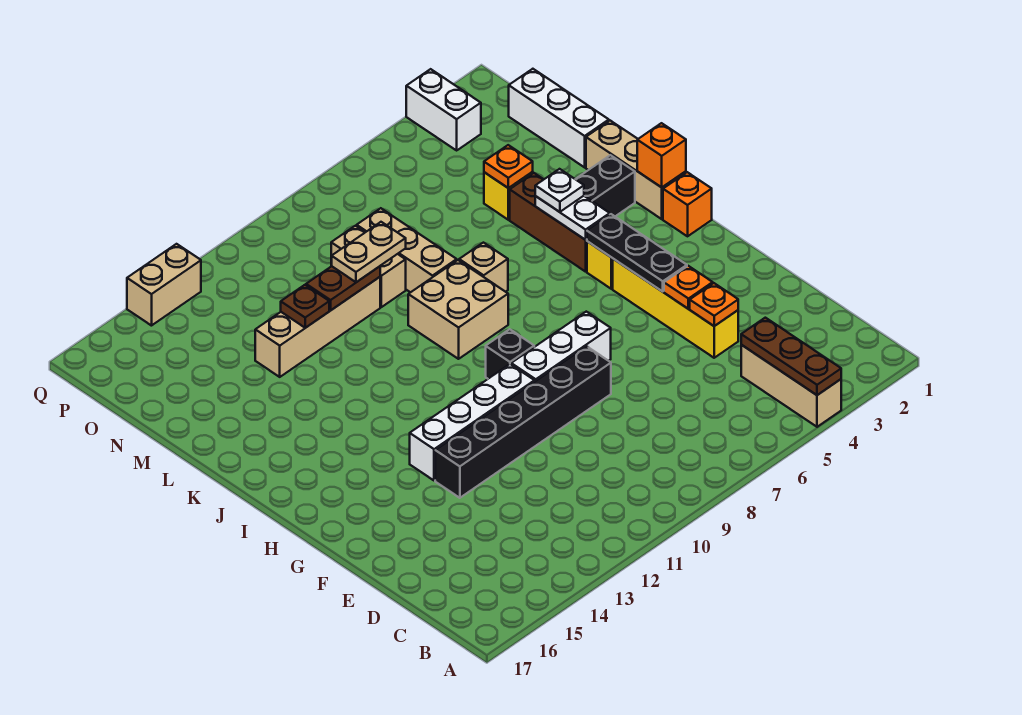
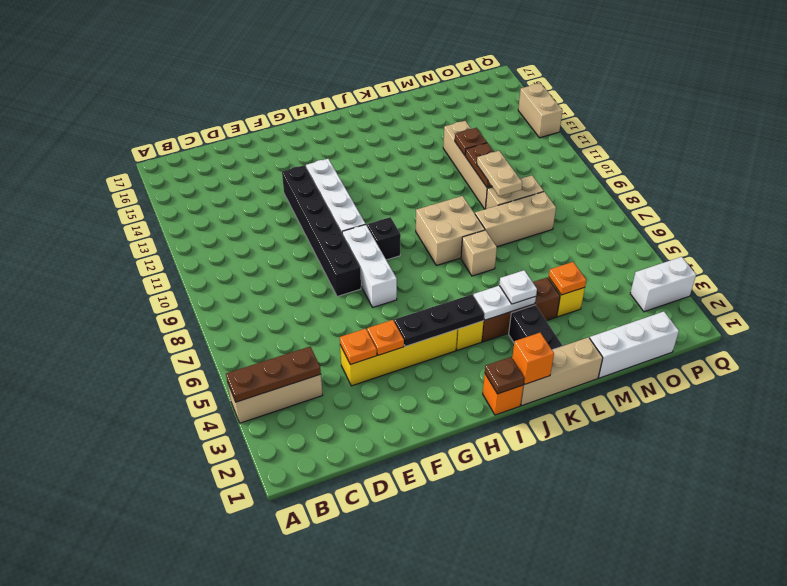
none -> brown 1x1 plate [485,357,524,394]

